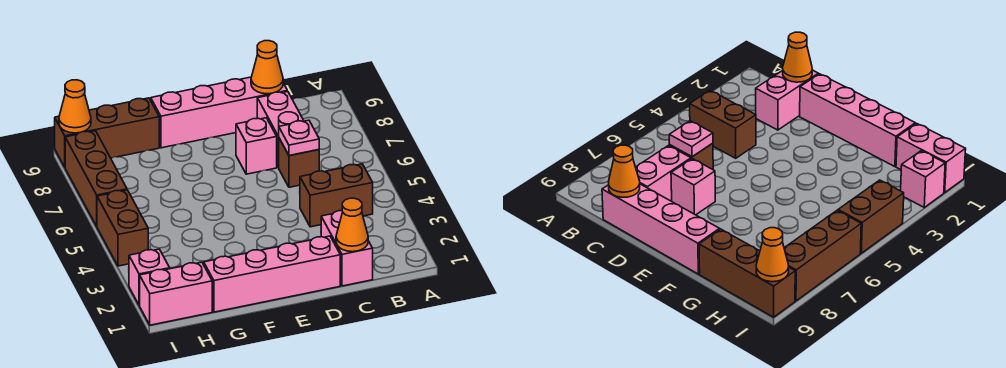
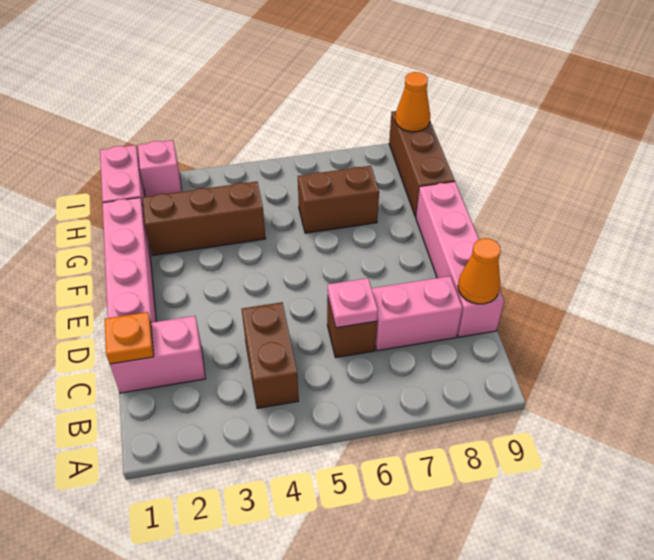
orange 1x1 cone [336,198,368,252] -> orange 1x1 plate [105,312,154,364]
pink 1x1 brick [236,118,277,174] -> none
brown 1x2 brick [97,190,148,266] -> brown 1x2 brick moved to [298,166,379,233]
brown 1x3 brick [65,131,127,226] -> brown 1x3 brick moved to [142,181,266,255]

